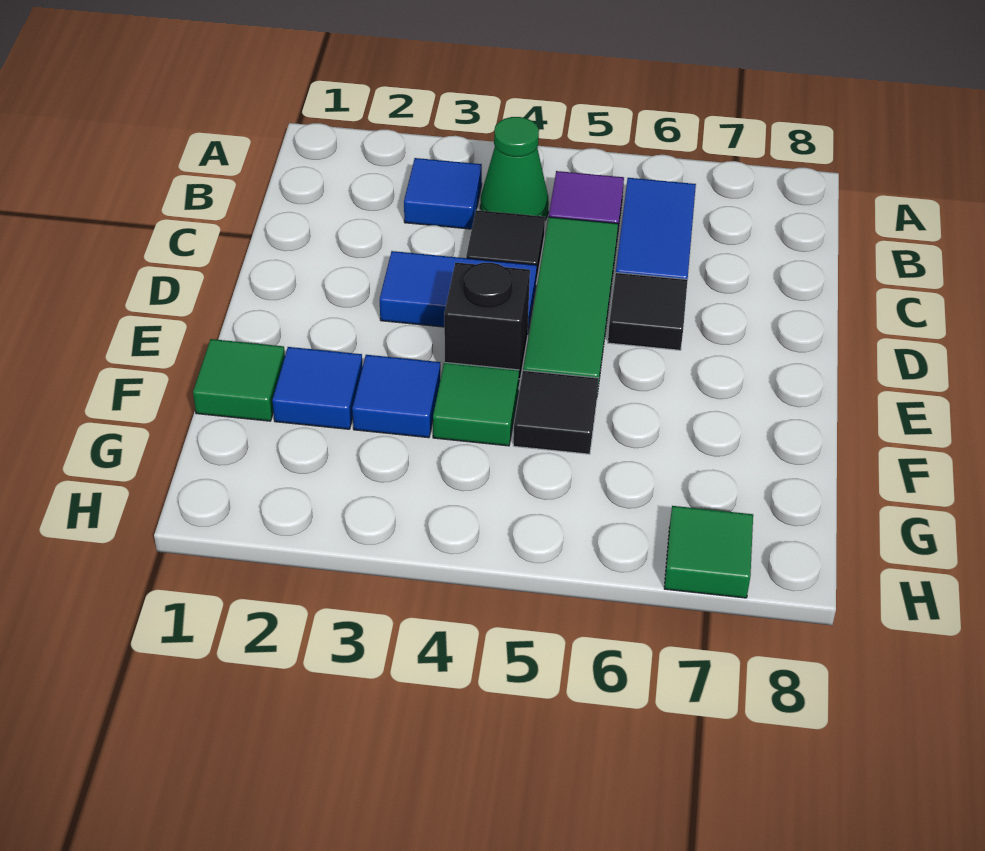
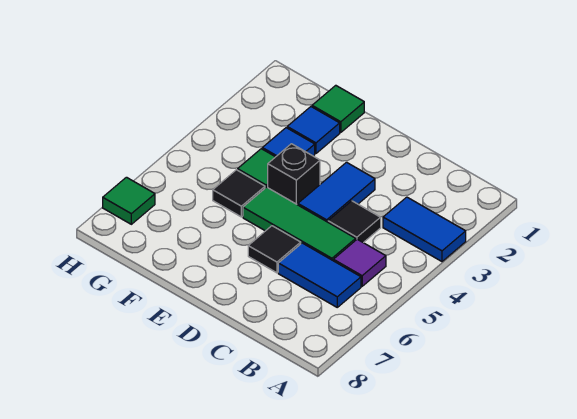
blue 1x1 tile [404,158,482,229] -> blue 1x2 tile [383,197,466,261]
green 1x1 cone [480,117,549,220] -> none

